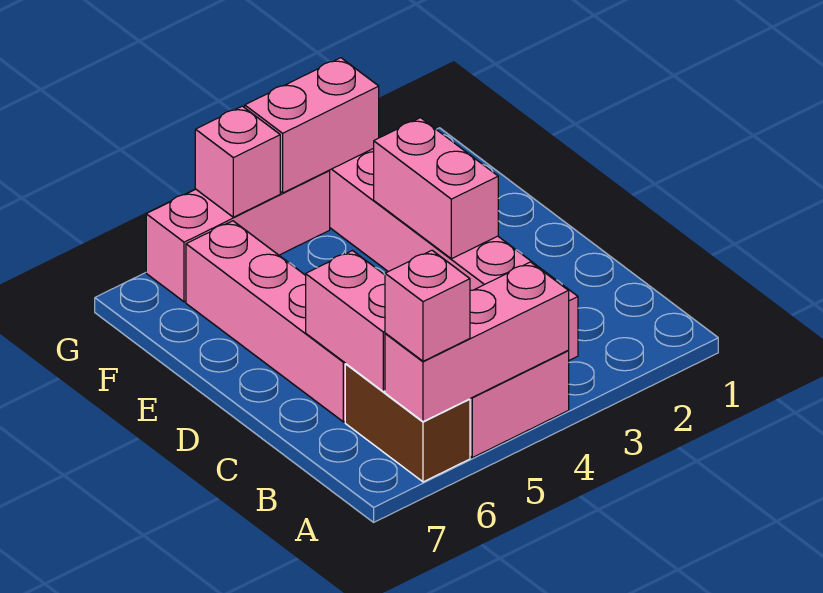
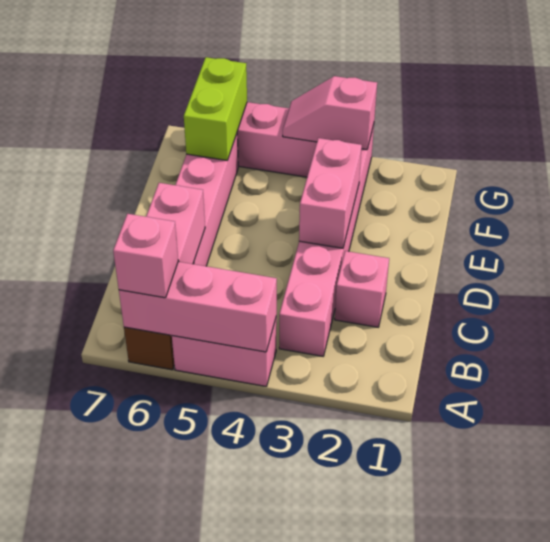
none -> lime 1x2 brick [184,57,247,161]
pink 1x2 brick [245,58,379,193] -> pink 1x2 slope [283,76,377,150]
pink 1x1 brick [195,106,280,217] -> pink 1x1 brick moved to [335,251,389,327]

